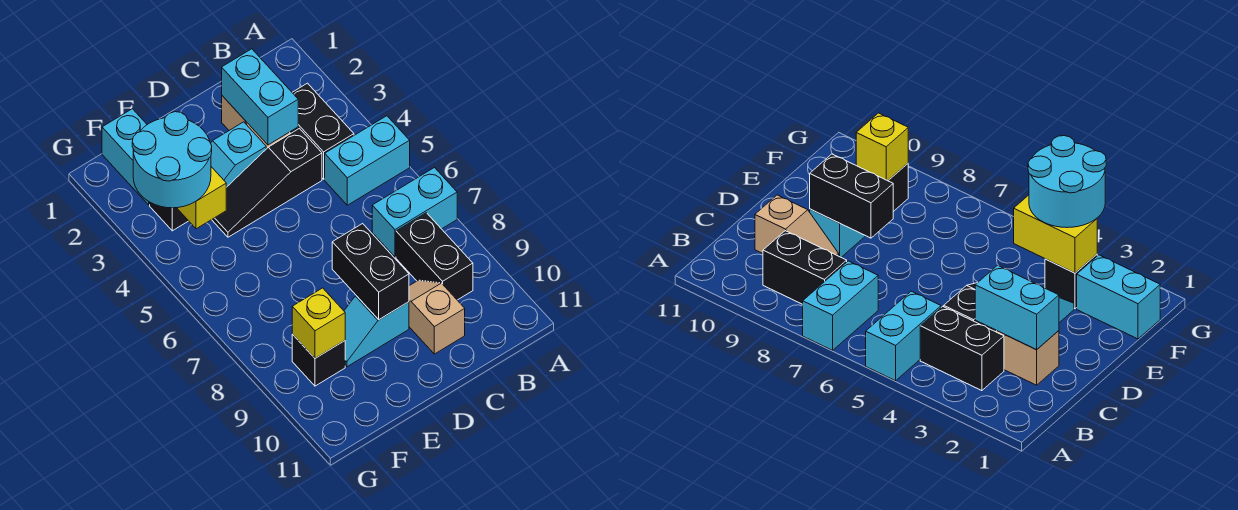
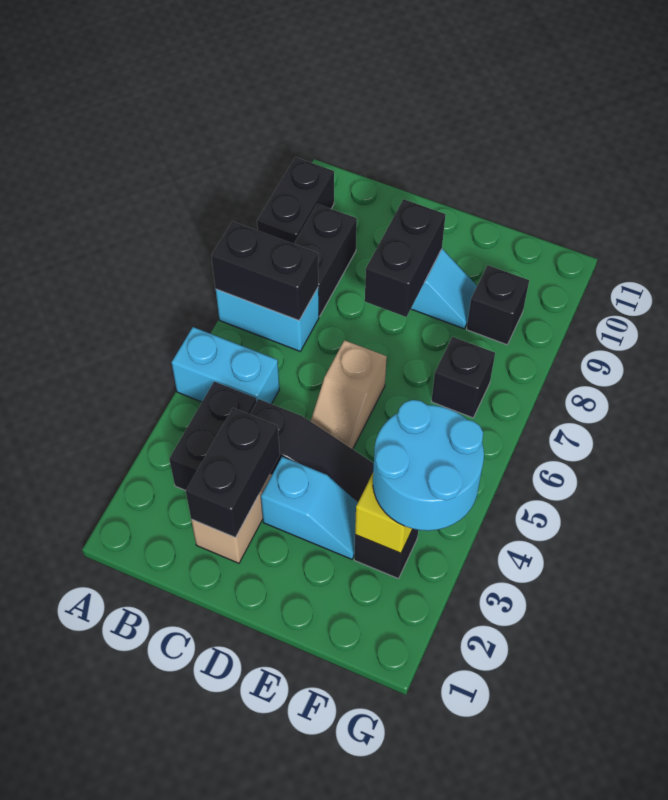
none -> black 1x2 brick [211,221,318,320]
none -> black 1x2 brick [257,157,334,244]
cyan 1x2 brick [222,49,298,145] -> black 1x2 brick [186,408,280,538]
tan 1x2 slope [409,280,465,354] -> tan 1x2 slope moved to [311,340,387,449]
cyan 1x2 brick [102,109,150,205] -> none
none -> black 1x1 brick [431,337,495,418]
yellow 1x1 brick [292,288,345,358] -> none

